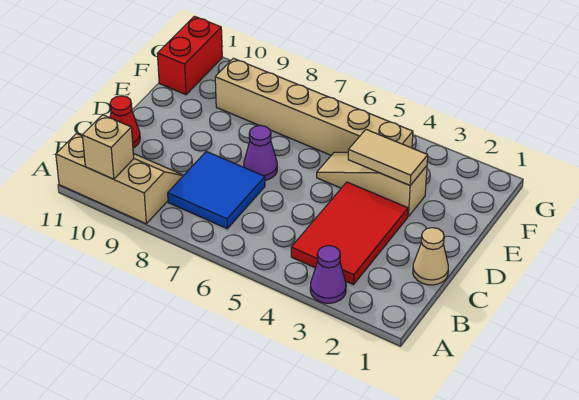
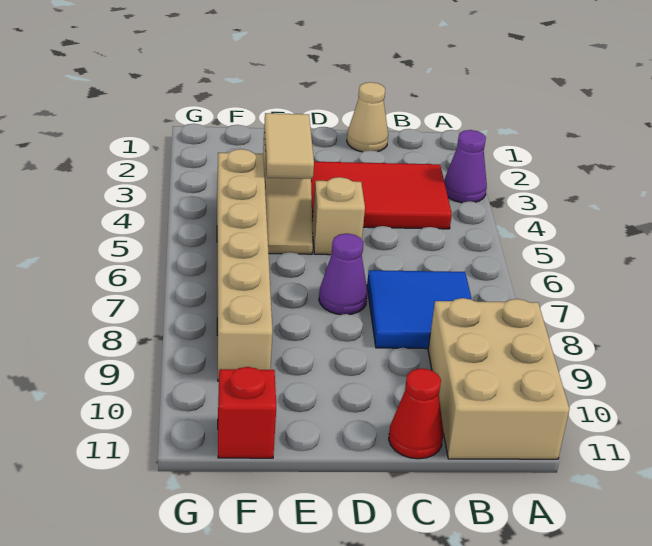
tan 2x3 slope [56,133,184,224] -> tan 2x3 brick [428,298,569,459]
tan 1x1 brick [82,115,134,179] -> tan 1x1 brick moved to [312,177,365,255]
red 1x2 brick [157,16,222,95] -> red 1x1 brick [218,367,276,458]

